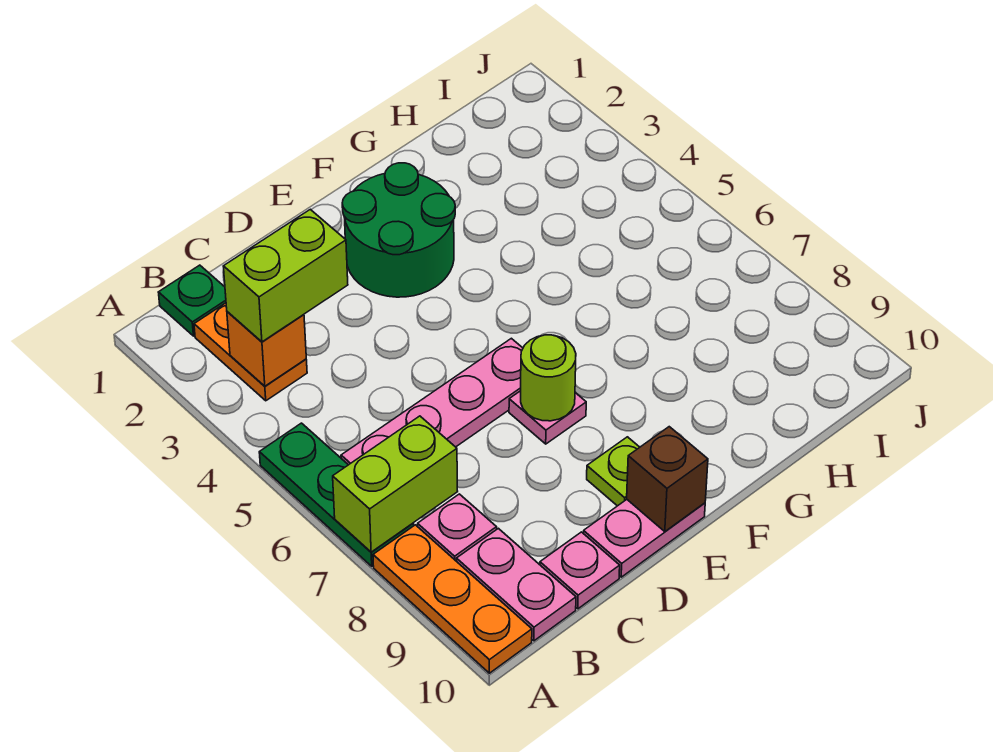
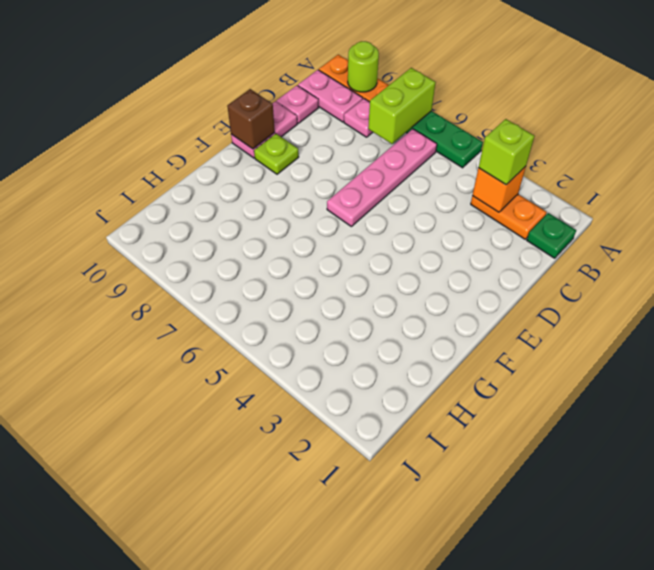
lime 1x2 brick [223,209,348,342] -> lime 1x1 brick [479,119,534,185]
green 2x2 round brick [342,163,455,297] -> none
pink 1x1 plate [509,391,586,444] -> none
lime 1x1 round brick [521,335,576,421] -> lime 1x1 round brick moved to [348,41,379,92]

